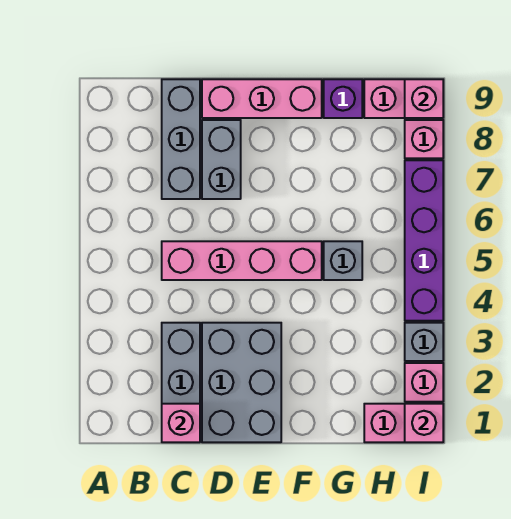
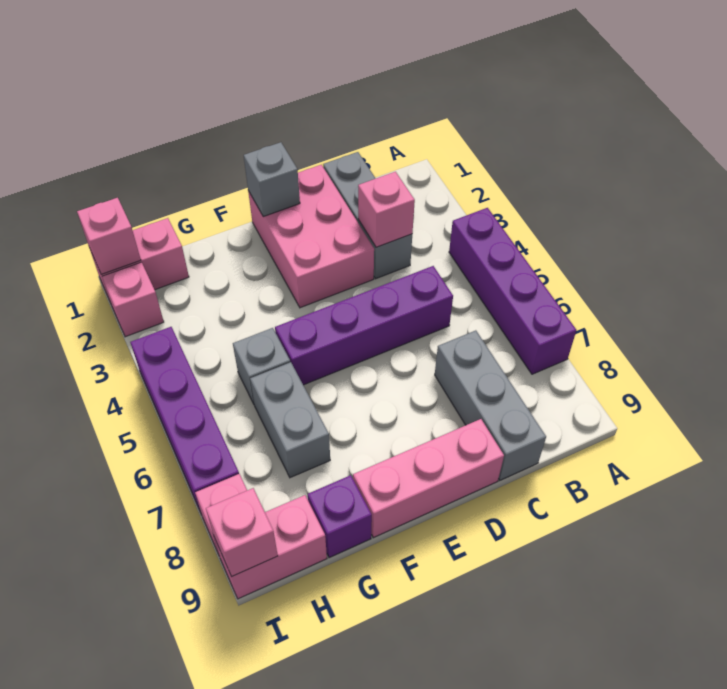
none -> purple 1x4 brick [449,208,576,374]
pink 1x1 brick [162,404,200,442] -> pink 1x1 brick moved to [358,172,415,247]
pink 1x4 brick [162,241,322,280] -> purple 1x4 brick [275,266,453,385]
grey 2x3 brick [202,323,281,442] -> pink 2x3 brick [248,165,374,308]
grey 1x2 brick [202,120,241,199] -> grey 1x2 brick moved to [250,362,330,478]
grey 1x1 brick [405,323,443,361] -> grey 1x1 brick moved to [244,142,300,217]

